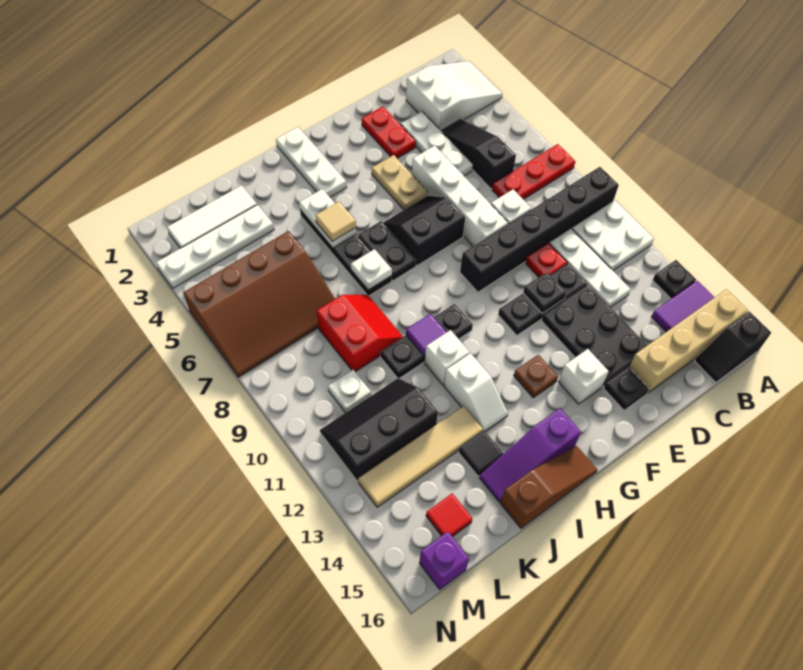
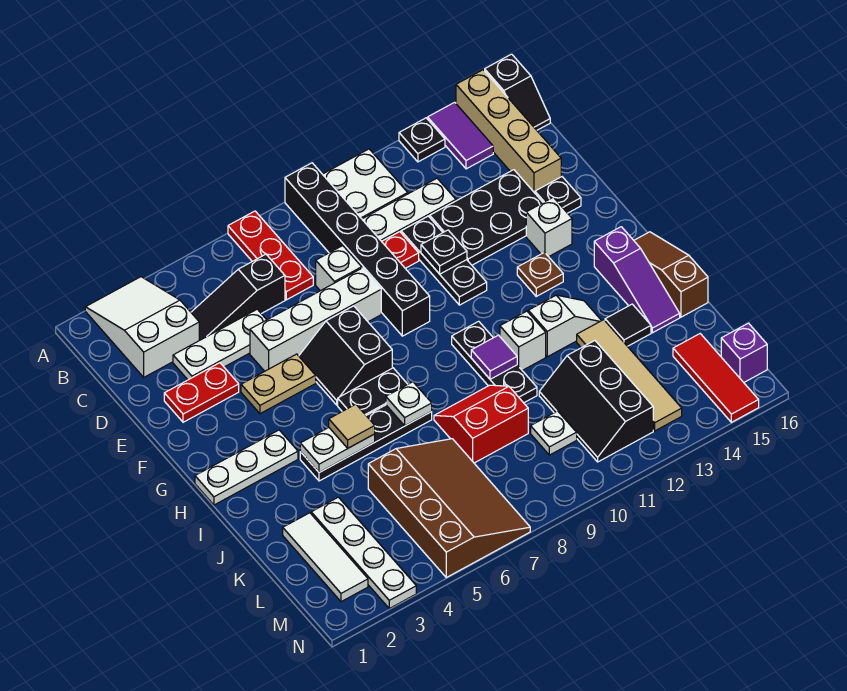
red 1x1 tile [426,493,472,537] -> red 1x3 tile [673,334,759,422]

